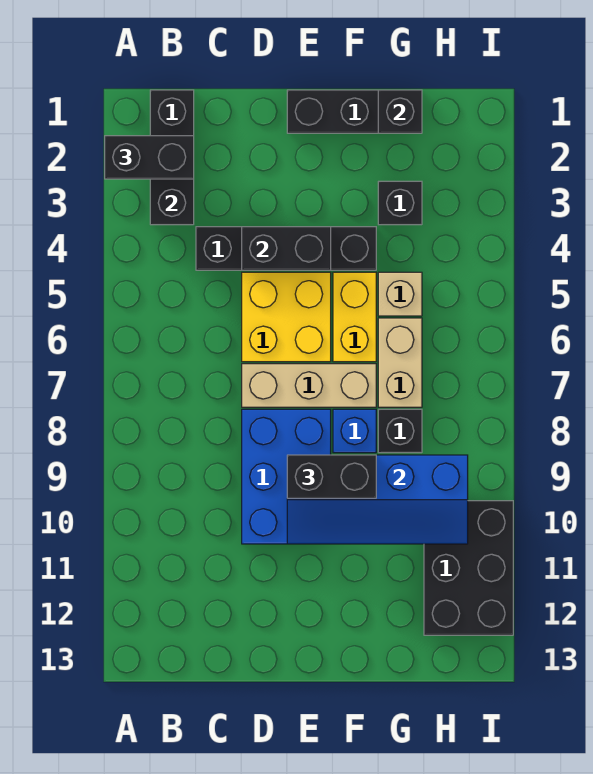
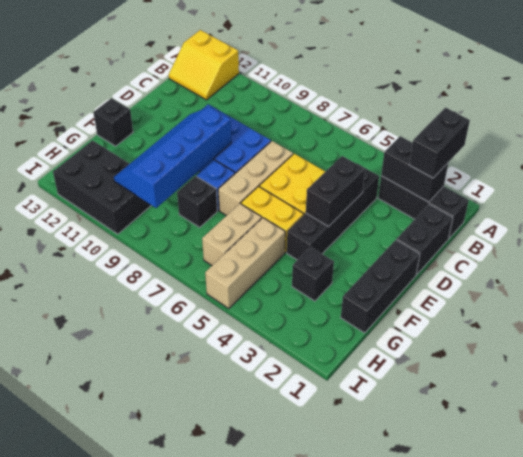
none -> yellow 2x2 slope [169,30,239,100]
black 1x2 brick [287,455,376,498] -> black 1x2 brick moved to [396,204,453,275]
black 1x1 brick [378,90,422,133] -> black 1x1 brick moved to [93,98,133,146]
tan 1x1 brick [378,272,422,316] -> tan 1x3 brick [205,218,285,308]
tan 1x2 brick [378,318,422,407] -> tan 1x2 brick turned to [202,204,262,266]

